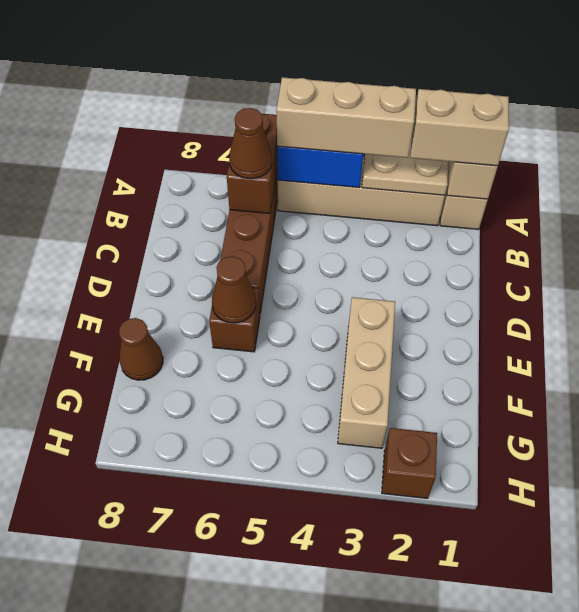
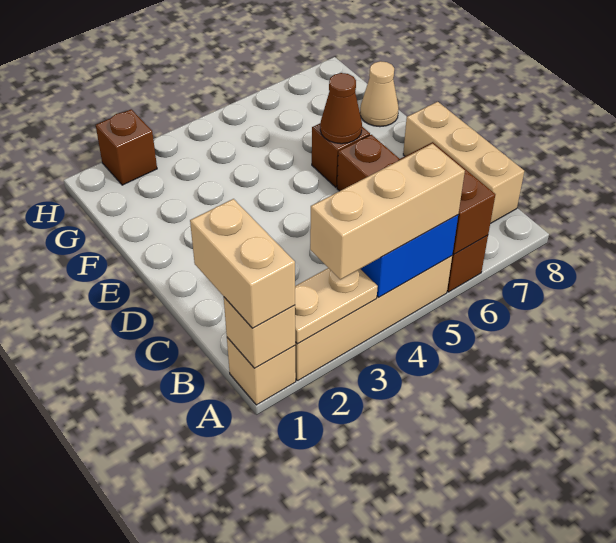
tan 1x2 brick [410,89,509,166] -> tan 1x2 brick turned to [190,199,295,328]
brown 1x1 cone [229,108,272,179] -> none
tan 1x3 brick [338,297,395,448] -> tan 1x3 brick moved to [403,102,524,224]
brown 1x1 cone [119,318,163,380] -> tan 1x1 cone [360,61,399,127]

